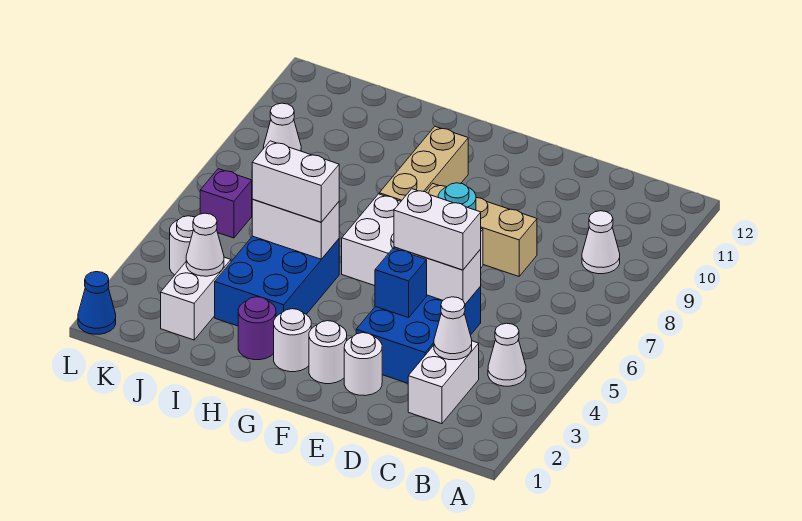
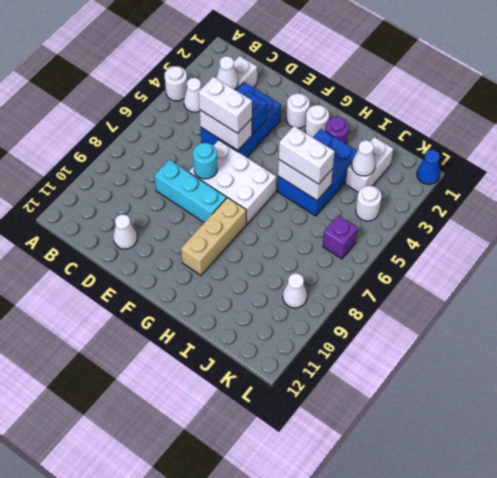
white 1x1 cone [582,211,620,274] -> white 1x1 cone moved to [113,214,137,249]
tan 1x3 brick [426,184,537,276] -> cyan 1x3 brick [154,160,226,222]
white 1x1 round brick [344,333,382,396] -> white 1x1 round brick moved to [164,66,187,101]

